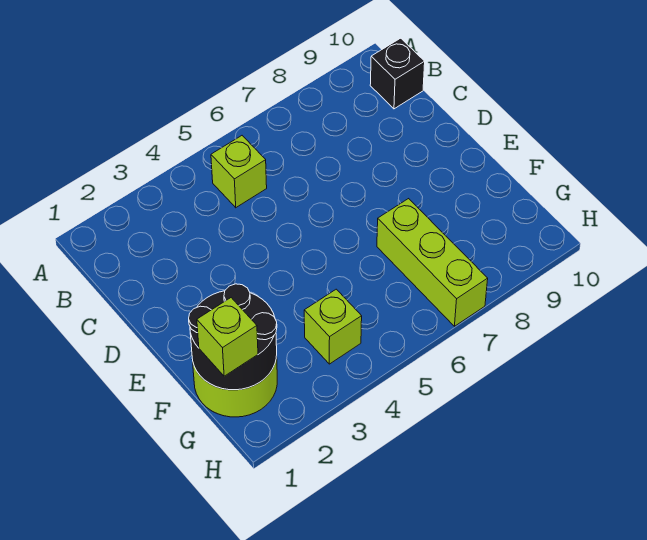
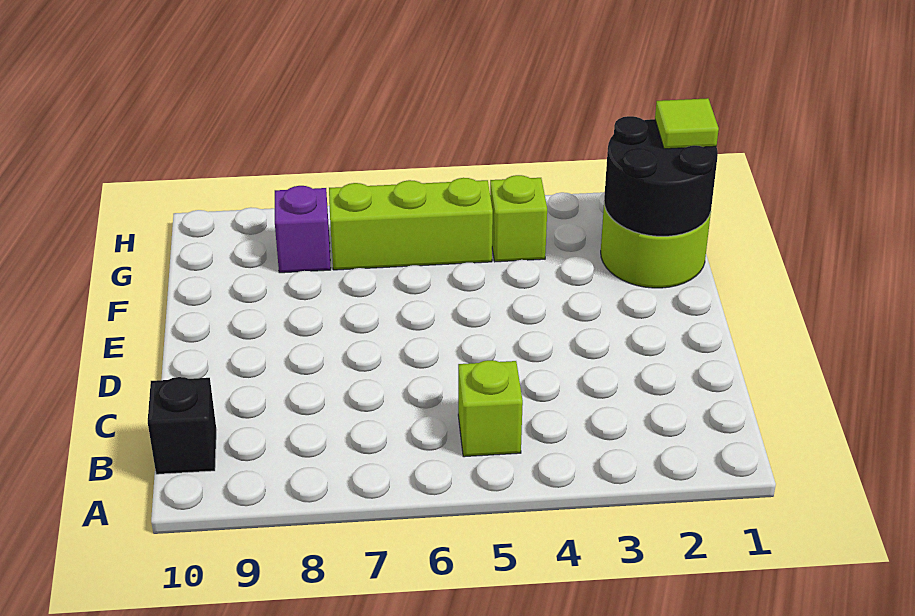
lime 1x3 brick [377,199,488,326] -> lime 1x3 brick turned to [329,178,493,270]
lime 1x1 brick [197,298,258,376] -> lime 1x1 tile [655,98,719,149]
none -> purple 1x1 brick [275,186,331,273]

